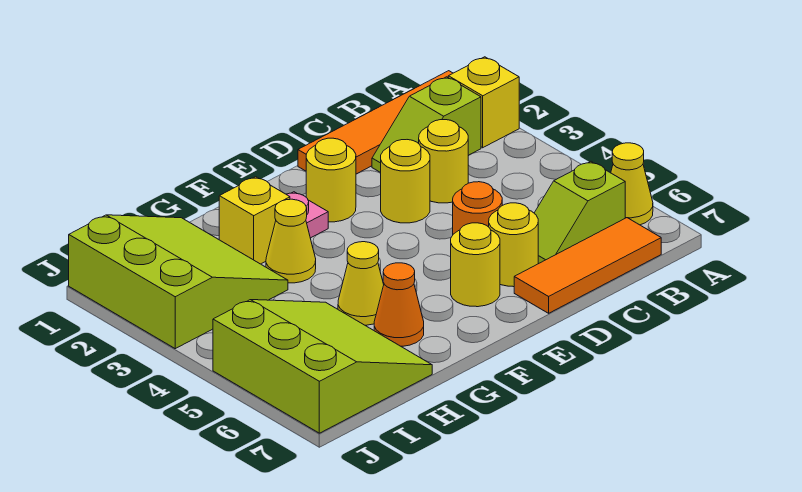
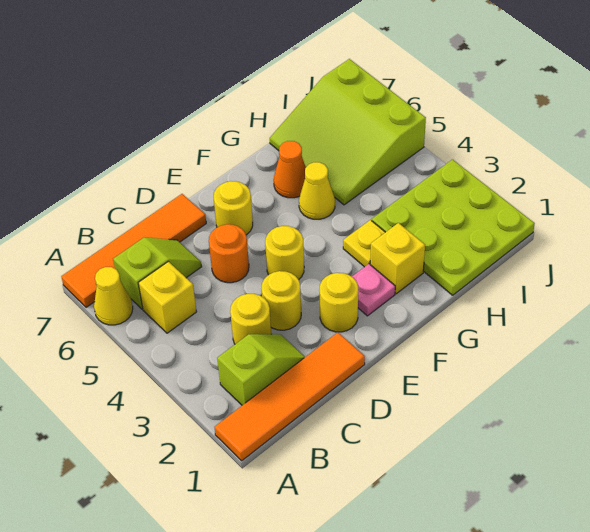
yellow 1x1 brick [448,57,519,148] -> yellow 1x1 brick moved to [138,261,196,333]
orange 1x3 tile [514,218,661,313] -> orange 1x4 tile [61,194,206,307]
yellow 1x1 round brick [489,203,538,287] -> yellow 1x1 round brick moved to [265,226,304,280]
yellow 1x1 cone [266,199,316,283] -> yellow 1x1 plate [343,220,385,267]
lime 3x3 slope [69,215,288,349] -> lime 3x3 plate [372,160,535,295]

